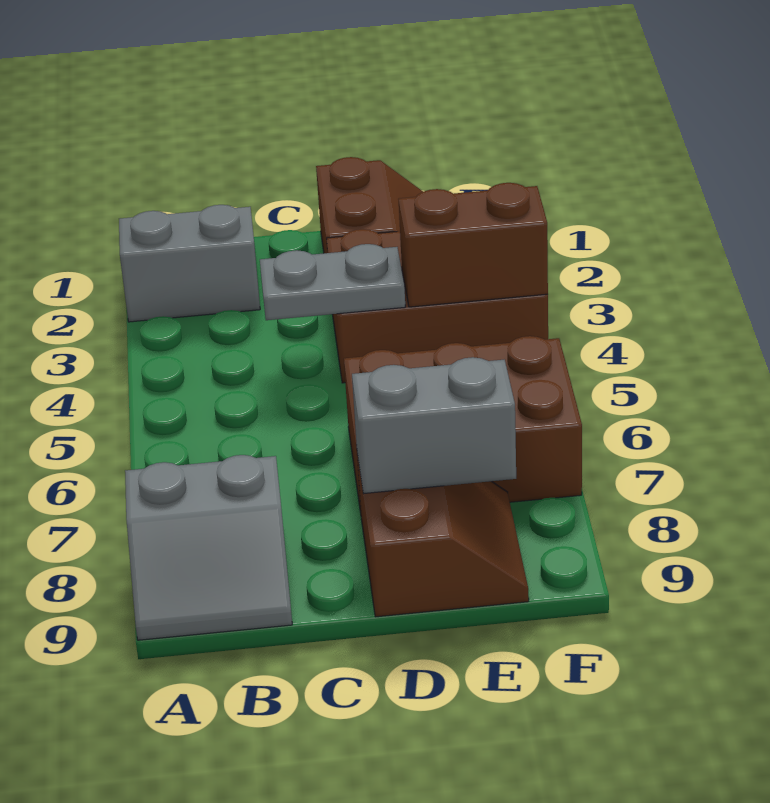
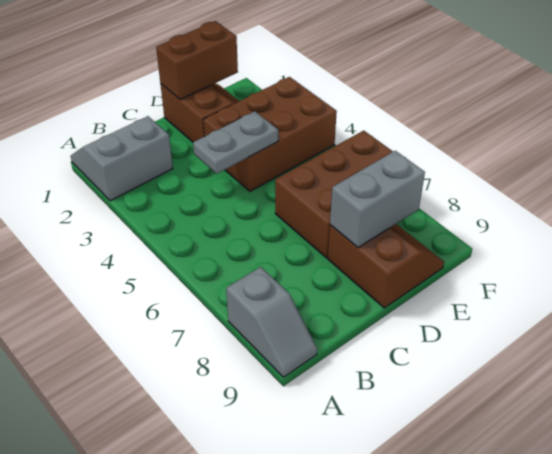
grey 2x2 slope [125,455,292,640] -> grey 1x2 slope [226,267,317,377]
brown 1x2 brick [399,183,548,307] -> brown 1x2 brick moved to [156,21,238,99]

